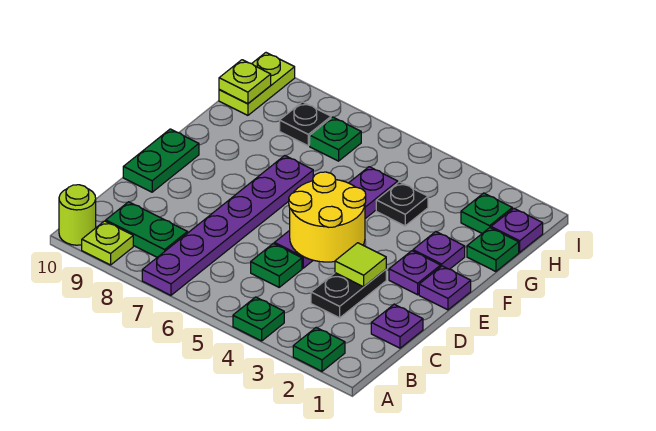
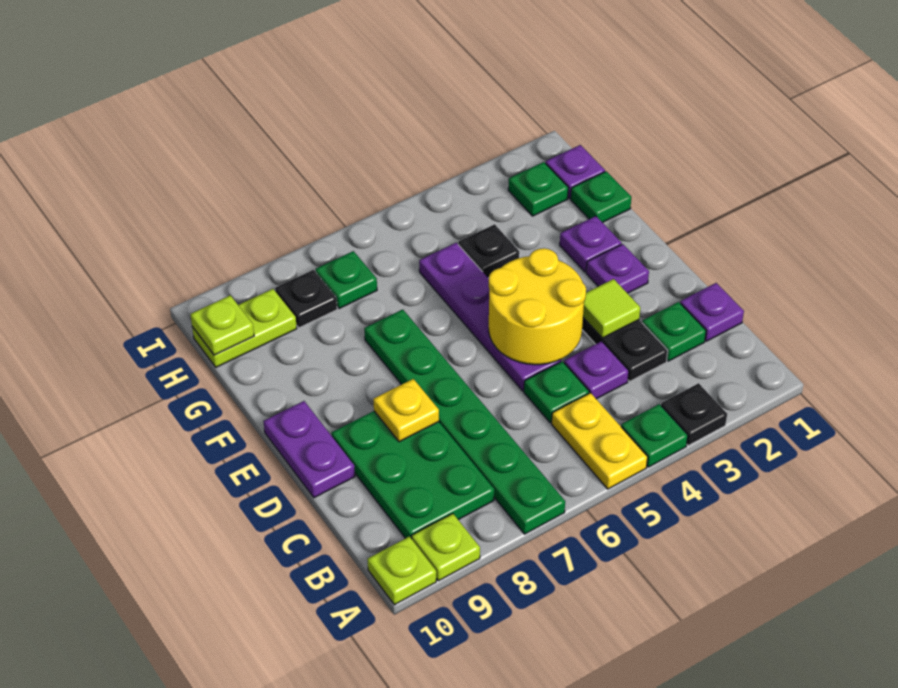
green 1x1 plate [293,328,345,371] -> green 1x1 plate moved to [642,302,706,361]
none -> black 1x1 plate [661,383,727,445]
none -> yellow 1x2 plate [552,393,648,489]
purple 1x6 plate [142,156,313,295] -> green 1x6 plate [364,310,565,534]
lime 1x1 round brick [59,185,96,245] -> lime 1x1 plate [367,537,436,605]
green 1x2 plate [106,202,188,257] -> green 2x3 plate [332,411,494,539]
none -> yellow 1x1 plate [373,379,439,442]
green 1x2 plate [123,129,199,192] -> purple 1x2 plate [263,401,355,498]
purple 1x1 plate [419,266,471,310] -> purple 1x1 plate moved to [564,341,629,399]
lime 1x2 plate [219,53,295,115] -> lime 1x2 plate turned to [192,289,297,367]

